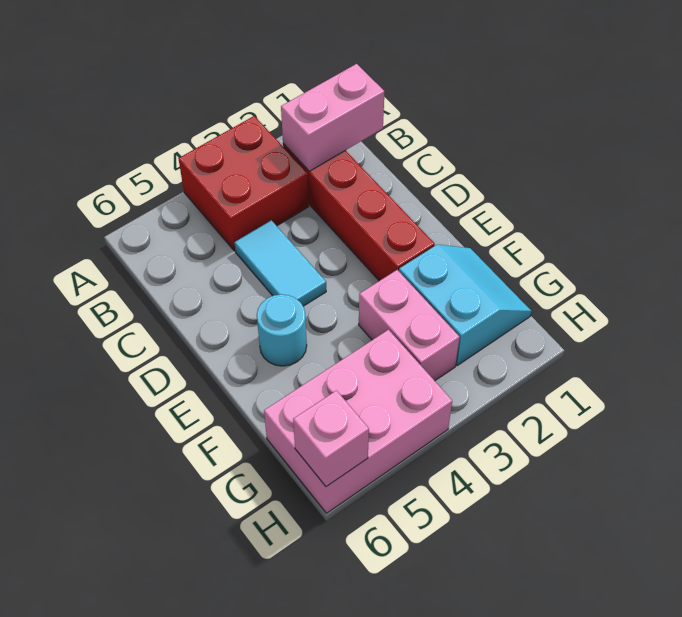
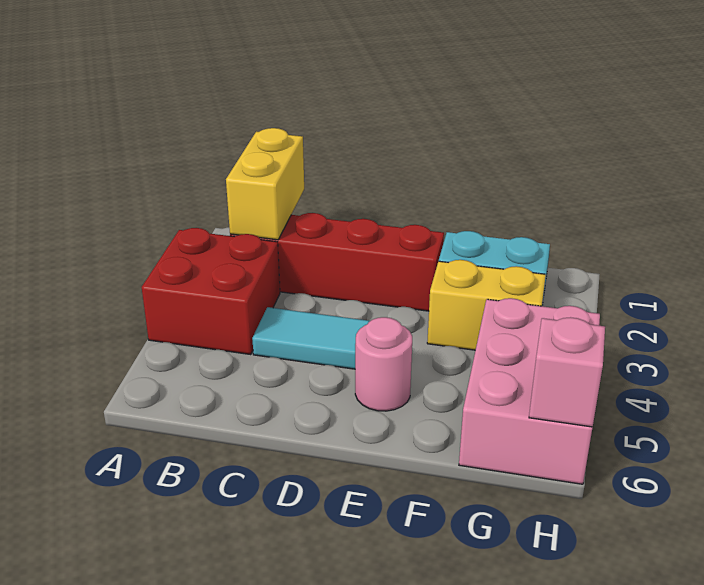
pink 1x2 brick [281,64,385,171] -> yellow 1x2 brick [226,128,304,240]
cyan 1x1 round brick [257,294,307,366] -> pink 1x1 round brick [355,317,412,411]
pink 1x2 brick [359,270,460,381] -> yellow 1x2 brick [427,260,546,350]

